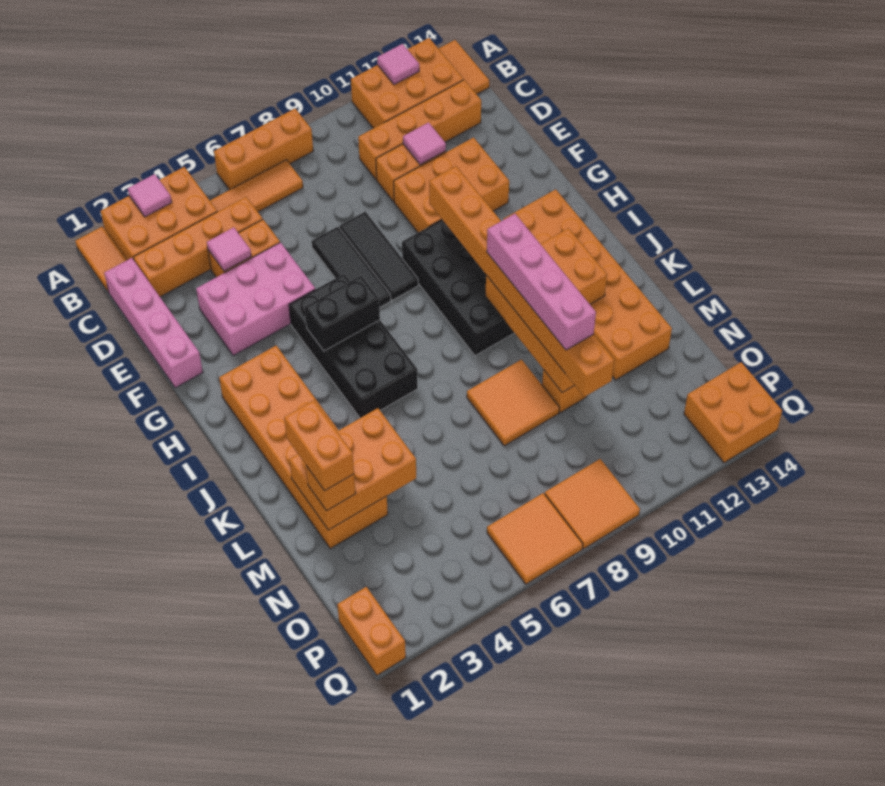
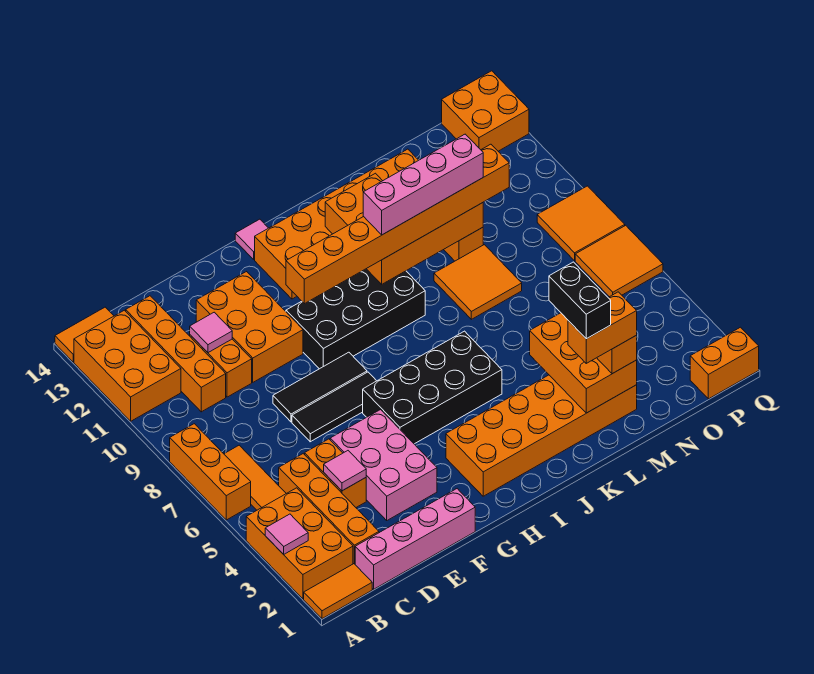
pink 1x1 tile [377,44,419,85] -> pink 1x1 tile moved to [235,219,268,259]
black 1x2 brick [305,276,380,351] -> black 1x2 brick moved to [549,262,611,339]

